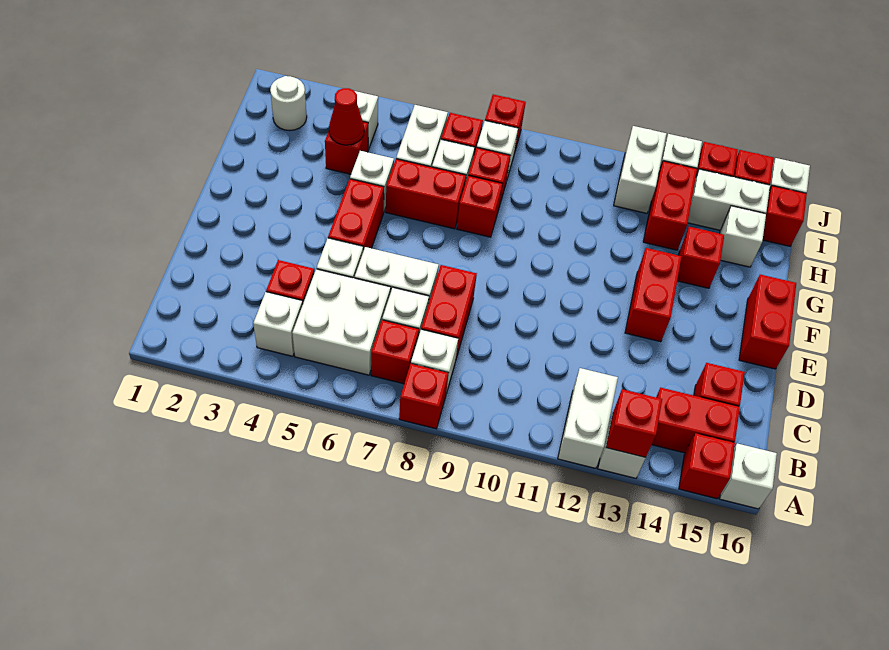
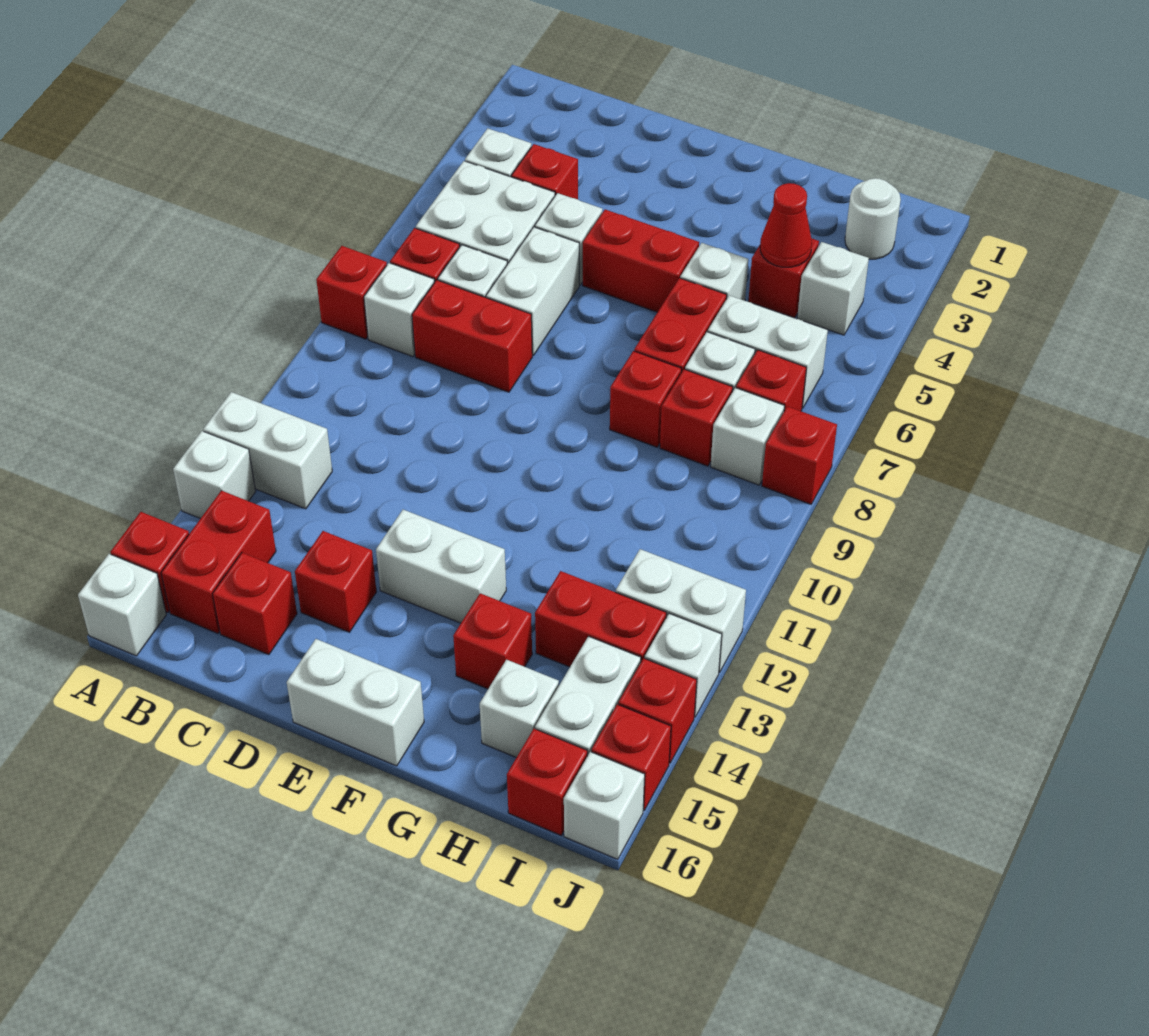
red 1x1 brick [606,389,662,458] -> red 1x1 brick moved to [295,531,376,632]
red 1x2 brick [625,248,682,342] -> white 1x2 brick [376,510,506,623]
red 1x2 brick [739,274,796,369] -> white 1x2 brick [287,639,424,766]

